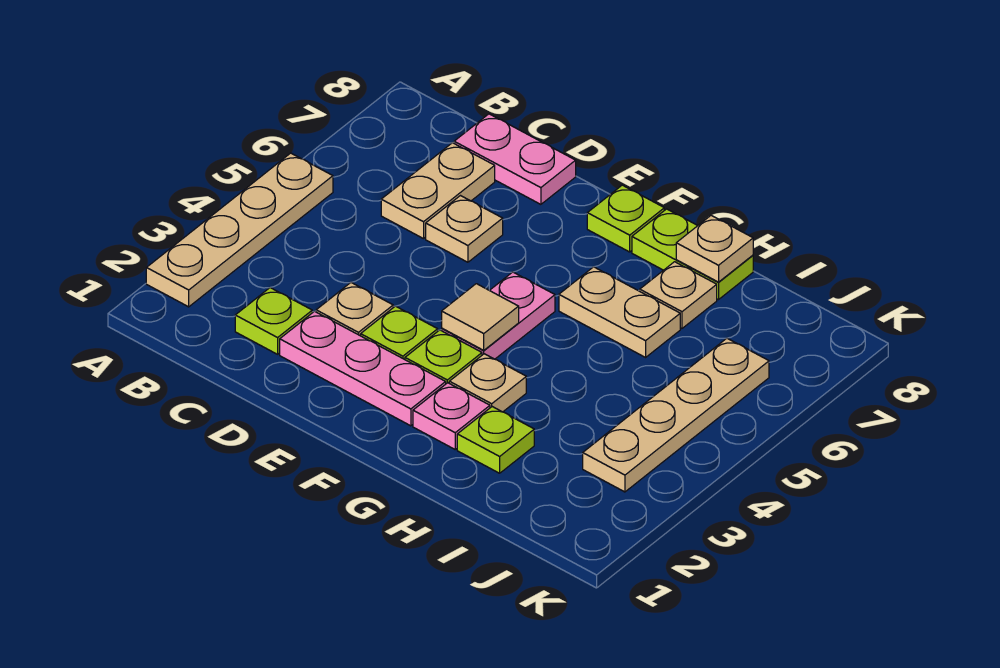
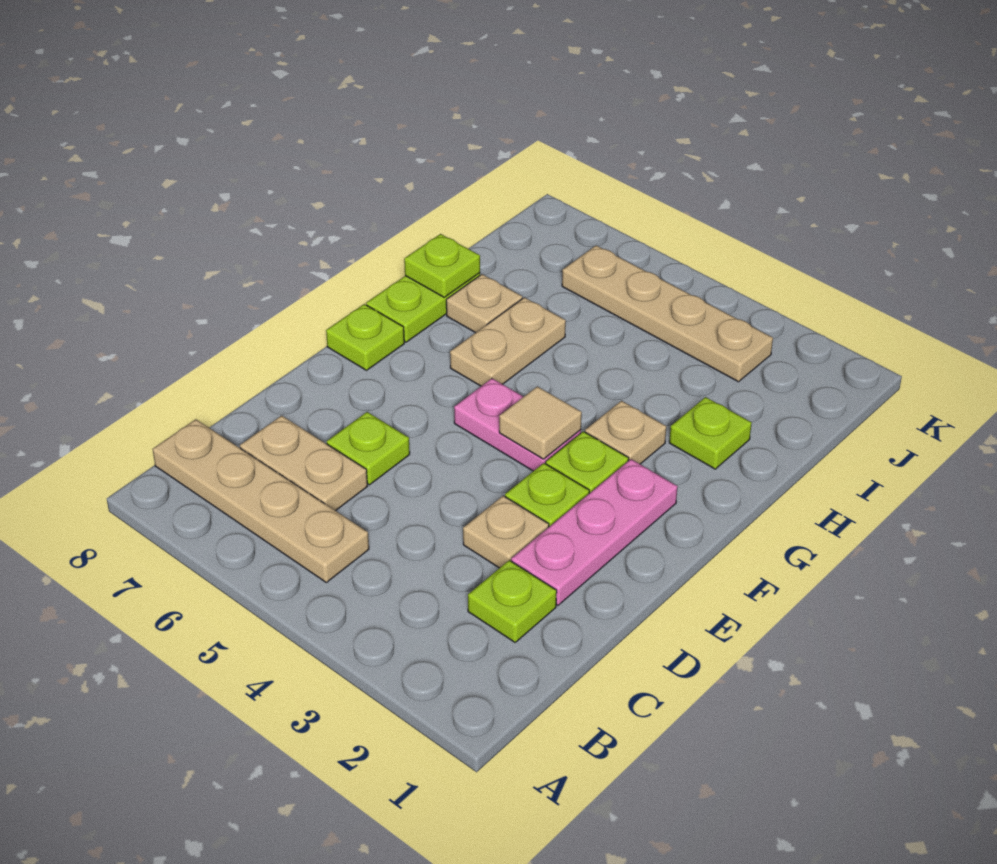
tan 1x4 plate [146,153,333,307] -> tan 1x4 plate moved to [153,419,369,582]
pink 1x2 plate [454,114,576,204] -> none
tan 1x1 plate [426,196,503,262] -> lime 1x1 plate [327,412,410,485]
pink 1x1 plate [413,383,490,449] -> none
tan 1x1 plate [676,215,753,282] -> lime 1x1 plate [404,234,480,297]

